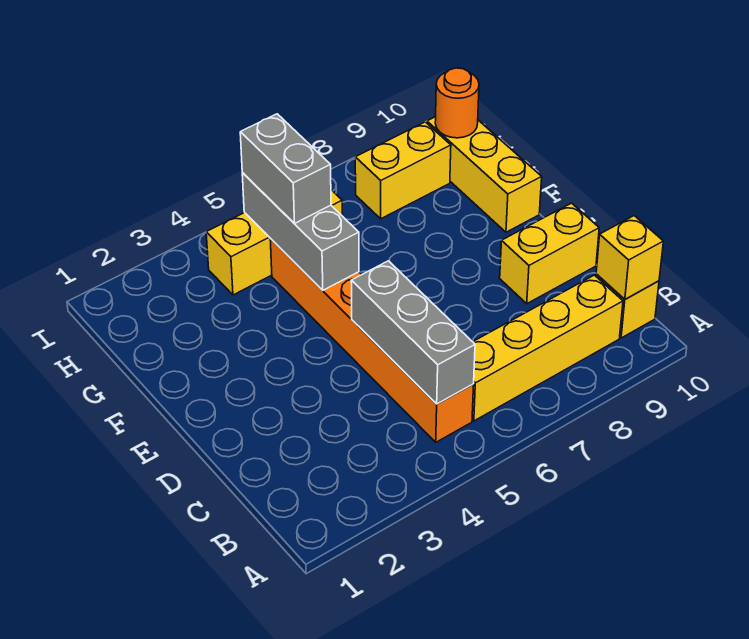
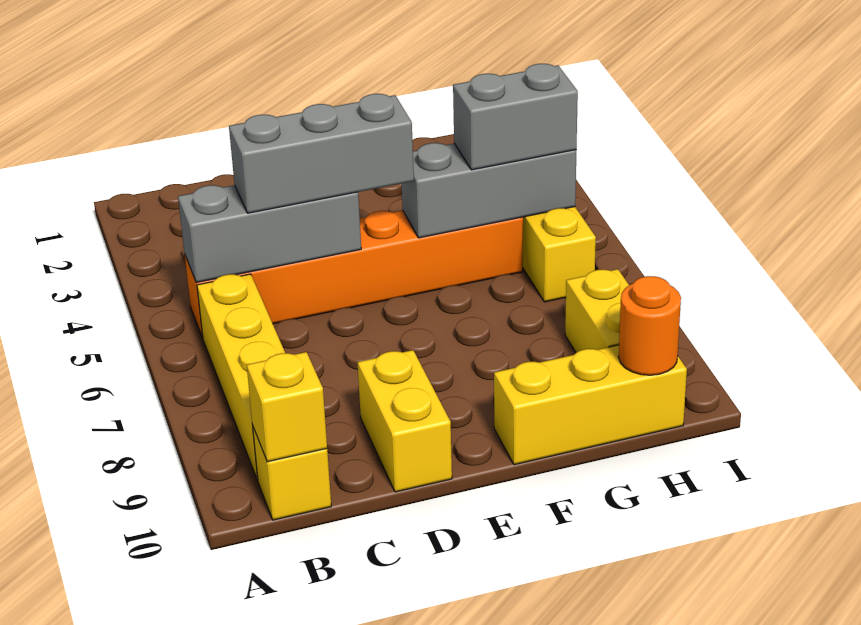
none -> grey 1x3 brick [229,94,414,213]

